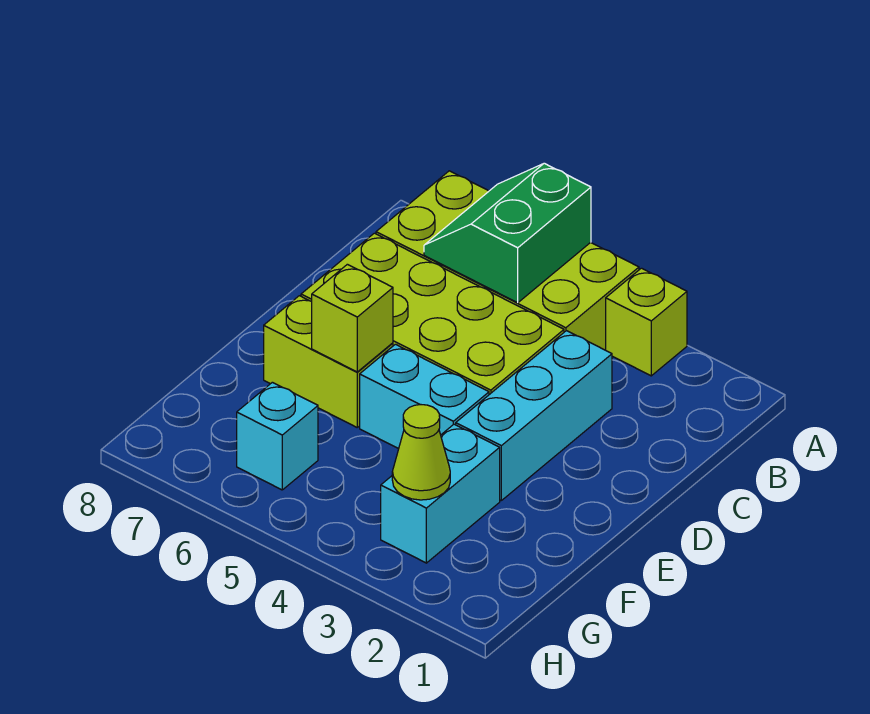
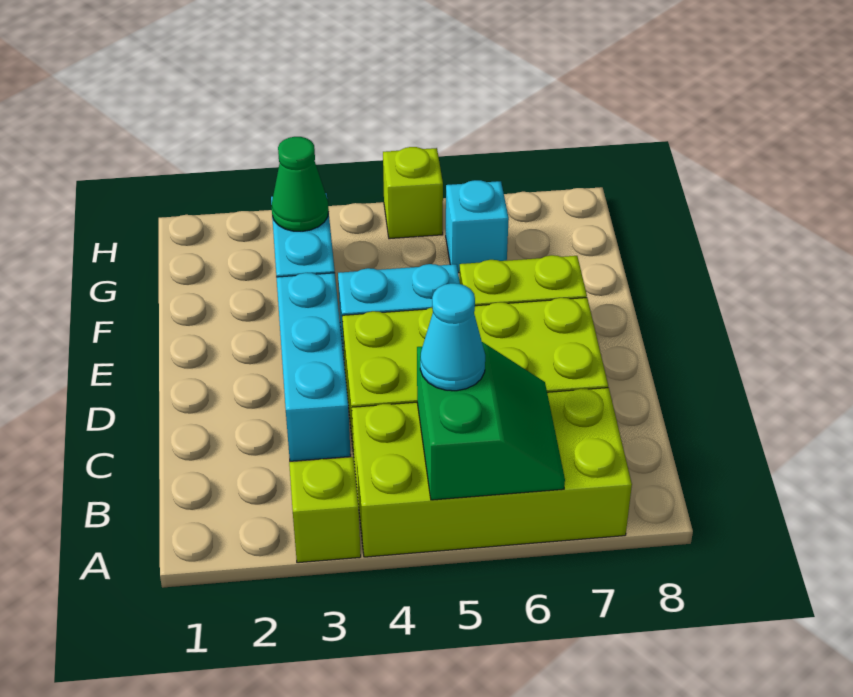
none -> cyan 1x1 cone [420,283,485,391]
lime 1x1 brick [312,264,393,372] -> lime 1x1 brick moved to [383,147,443,239]
lime 1x1 cone [392,405,450,500] -> green 1x1 cone [271,137,329,232]

